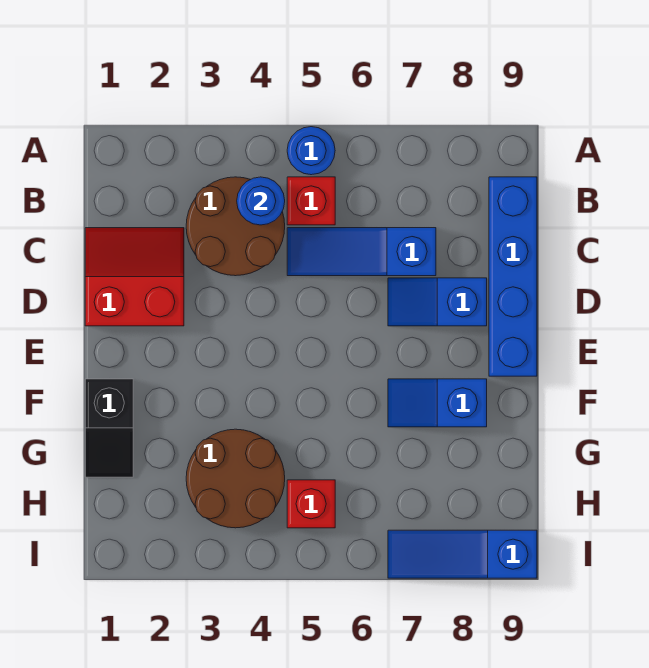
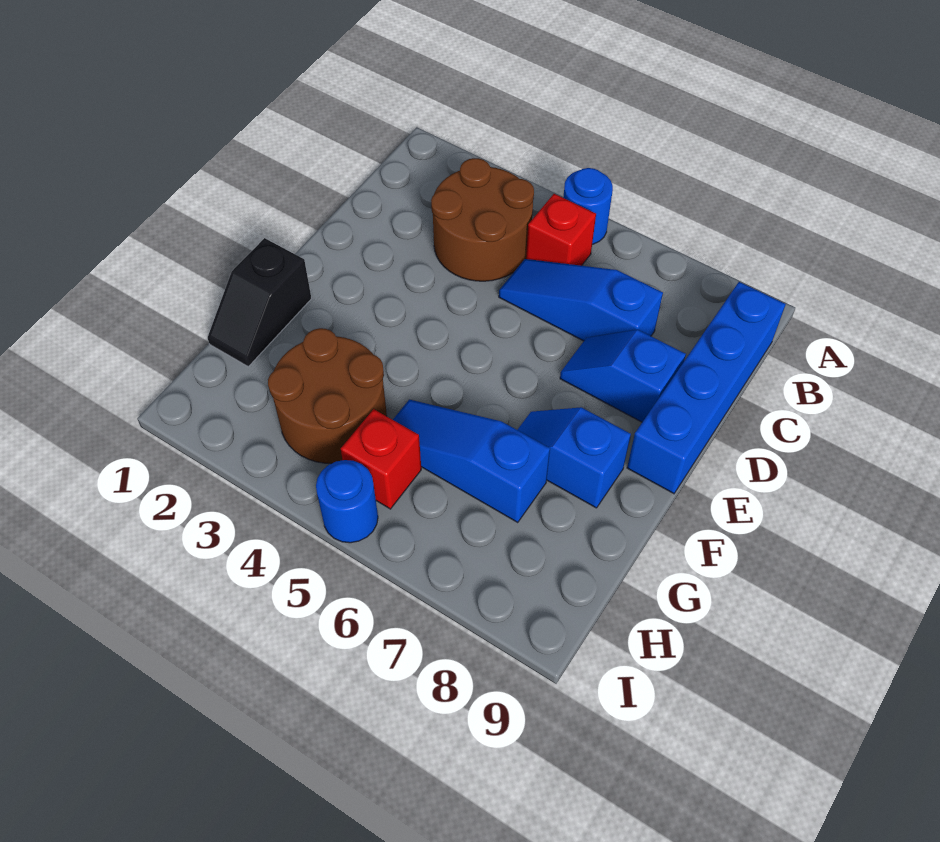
blue 1x1 round brick [237,177,285,225] -> blue 1x1 round brick moved to [316,460,378,543]
red 2x2 slope [85,228,184,326] -> none
blue 1x3 slope [388,530,537,578] -> blue 1x3 slope moved to [393,400,550,522]

